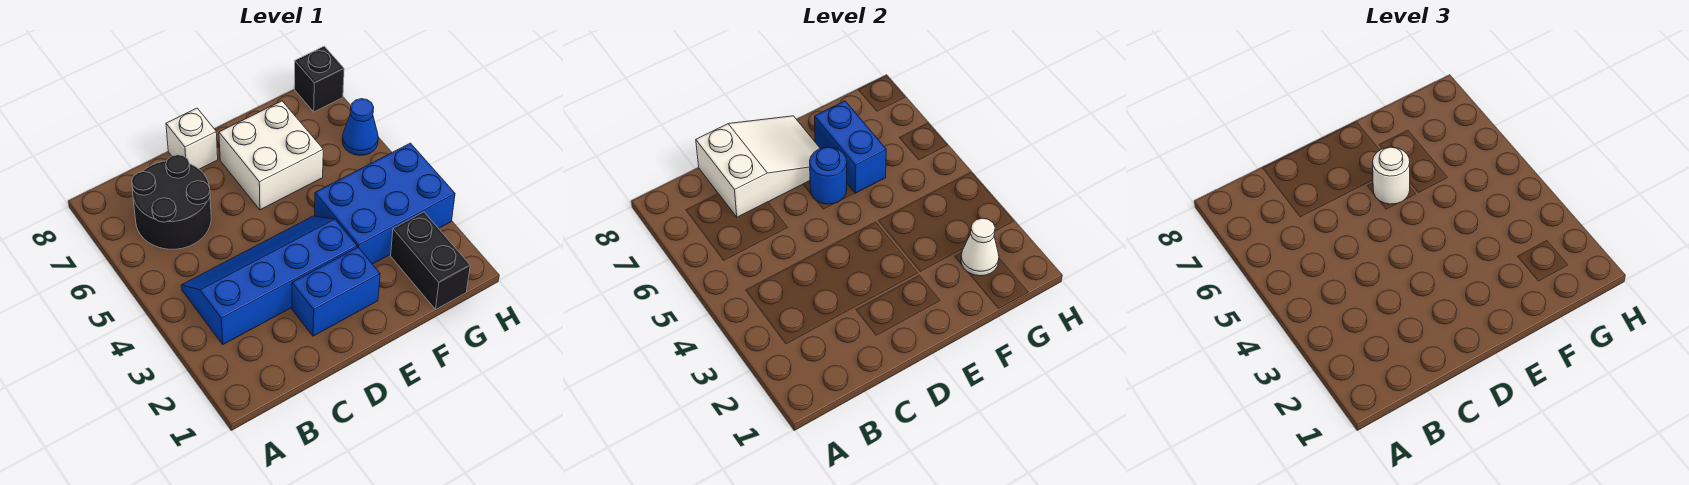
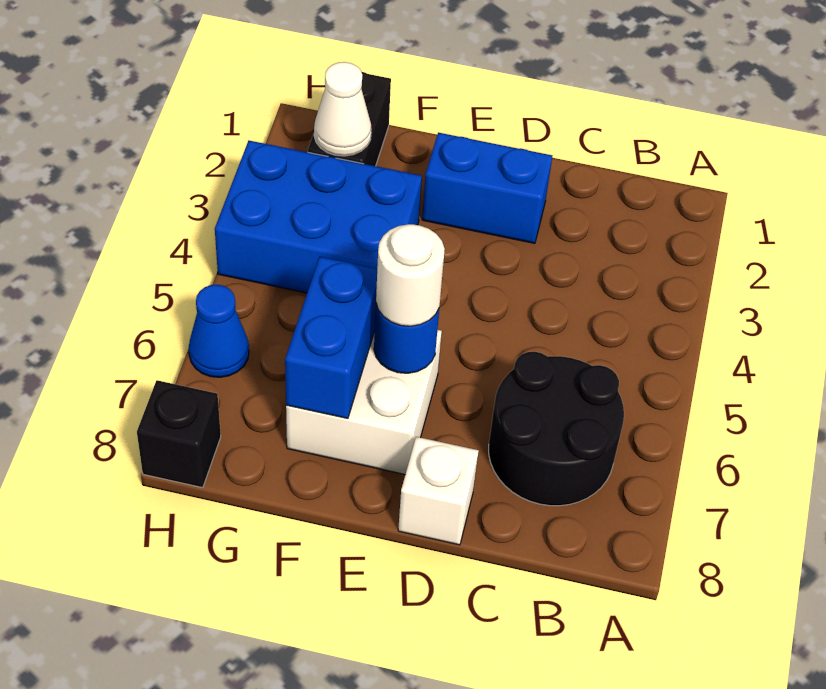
blue 2x4 slope [181,216,357,344] -> none
white 2x3 slope [696,116,820,217] -> none

